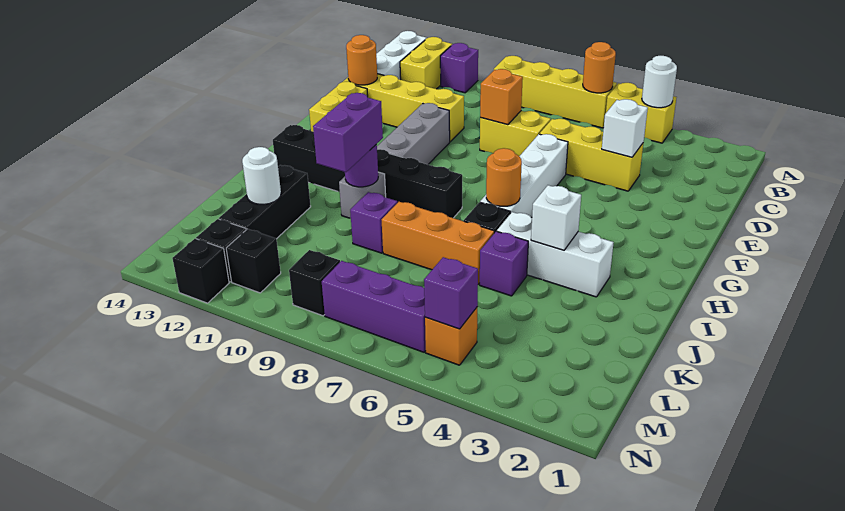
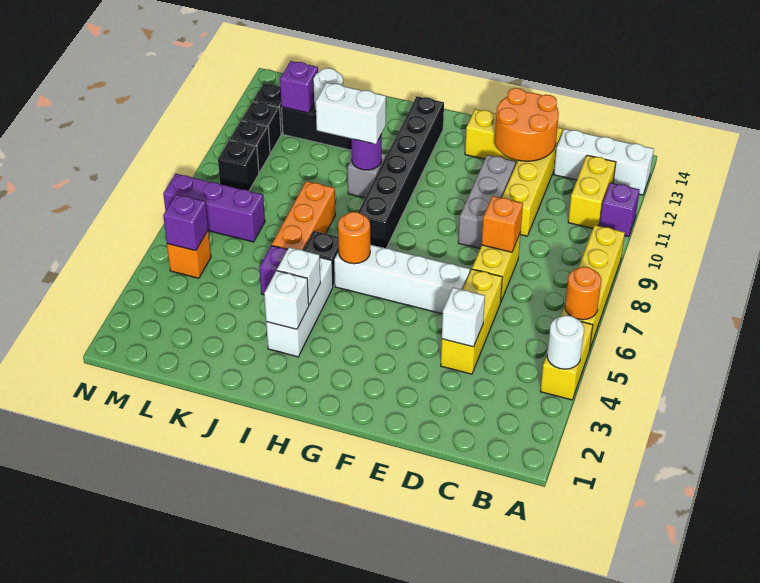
yellow 1x2 brick [400,37,452,89] -> yellow 1x2 brick turned to [568,155,616,228]
orange 1x1 round brick [346,35,377,85] -> orange 2x2 round brick [495,88,559,161]
grey 1x3 brick [377,103,450,165] -> grey 1x3 brick turned to [458,155,516,249]
none -> white 1x1 brick [264,271,309,329]
purple 1x2 brick [313,93,383,172] -> white 1x2 brick [316,83,386,144]
purple 1x1 brick [350,192,397,253] -> purple 1x1 brick moved to [280,61,318,113]
purple 1x3 brick [322,261,426,352] -> purple 1x3 brick turned to [163,174,265,242]
black 1x1 brick [172,239,229,303] -> black 1x1 brick moved to [230,121,270,173]

